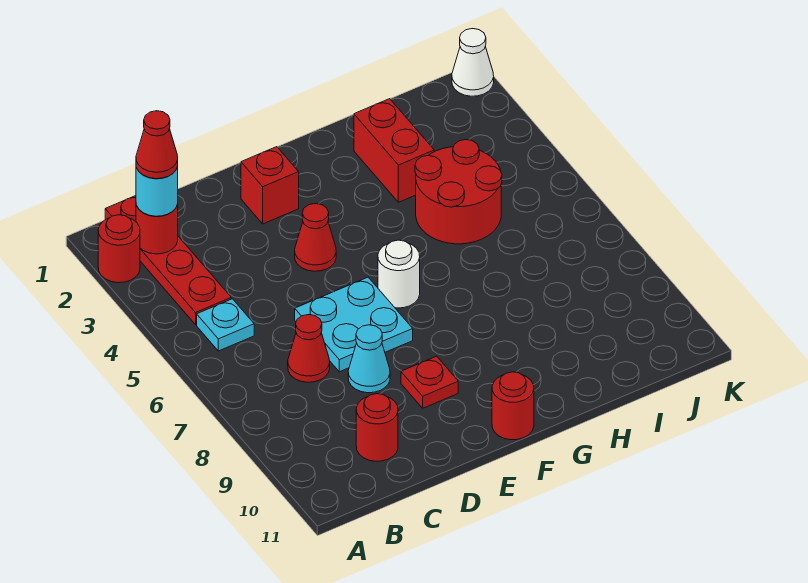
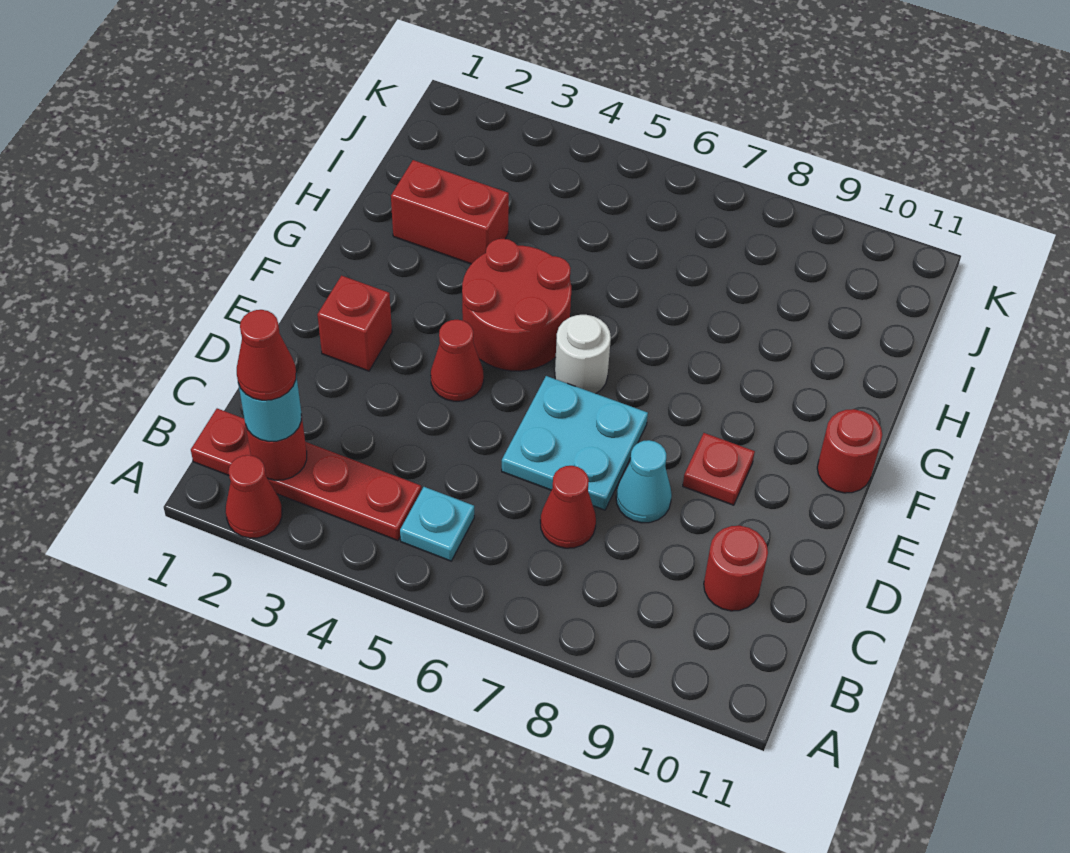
red 1x1 round brick [98,215,140,283] -> red 1x1 cone [226,455,282,538]
red 2x2 round brick [415,140,502,244] -> red 2x2 round brick moved to [462,239,571,371]
white 1x1 cone [452,29,494,96] -> none

